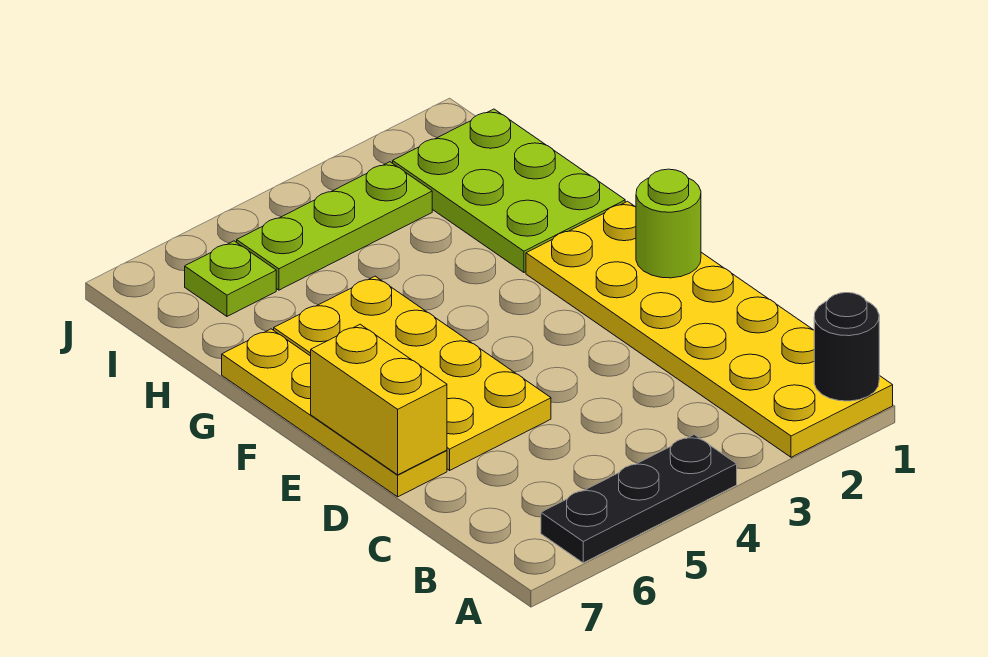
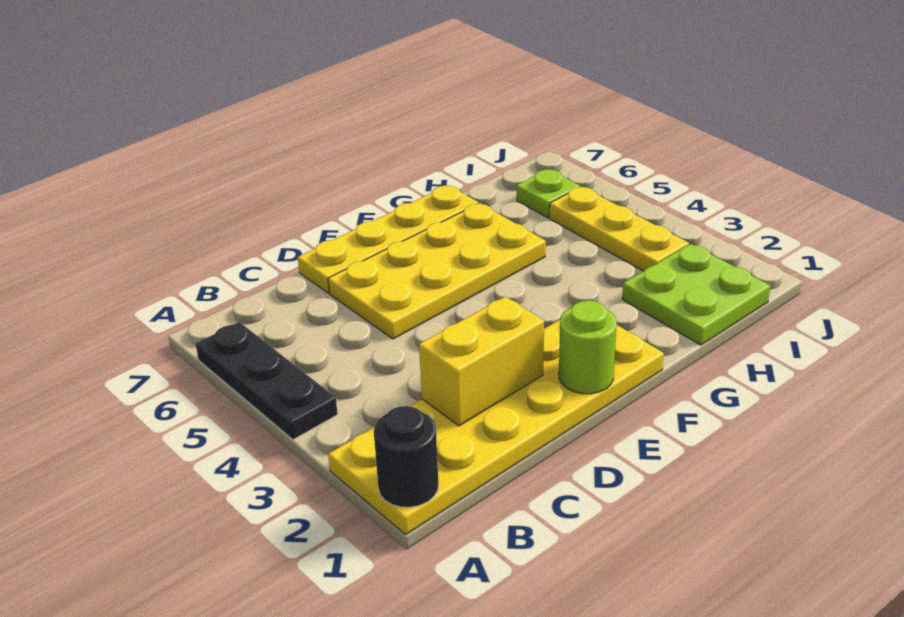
yellow 1x2 brick [311,324,447,475] -> yellow 1x2 brick moved to [419,297,544,426]
lime 2x3 plate [393,109,625,272] -> lime 2x2 plate [622,244,770,345]
lime 1x3 plate [237,162,432,290] -> yellow 1x3 plate [549,187,689,271]

